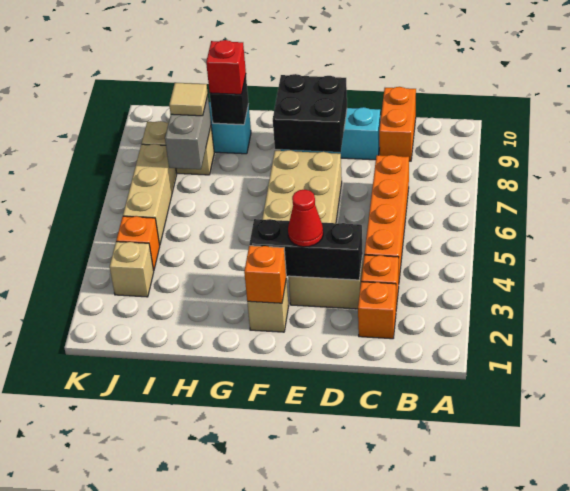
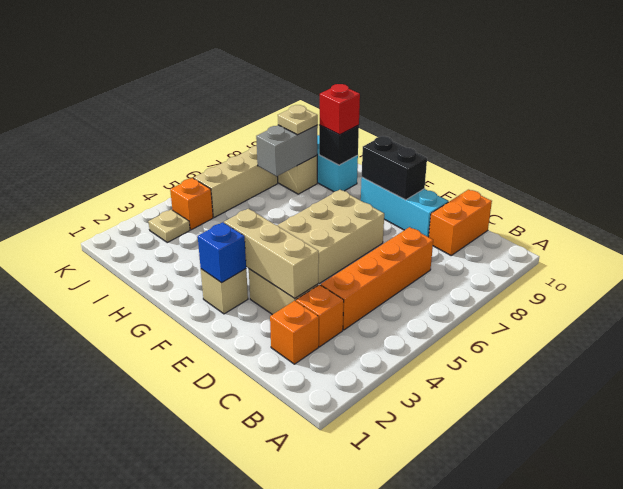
black 1x3 brick [249,219,363,280] -> tan 1x3 brick [224,209,319,298]
red 1x1 cone [288,189,323,247] -> none
black 2x2 brick [273,74,347,152] -> black 1x2 brick [362,136,427,200]
orange 1x1 brick [244,246,286,303] -> blue 1x1 brick [198,222,246,283]
tan 1x1 tile [169,83,208,116] -> tan 1x1 plate [278,105,318,135]
tan 1x1 brick [110,242,154,297] -> tan 1x1 plate [148,210,190,242]

